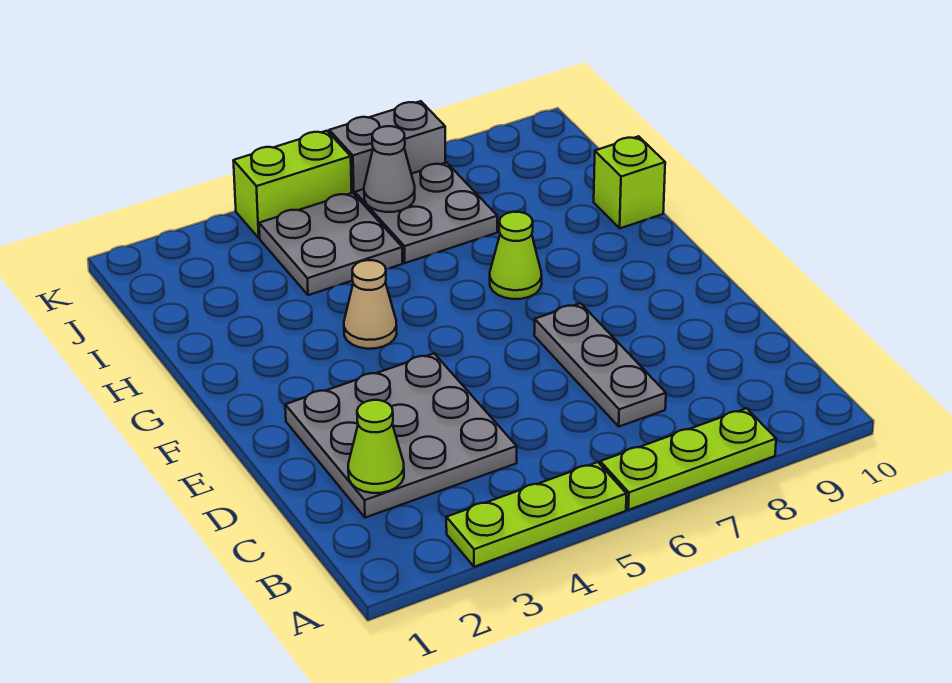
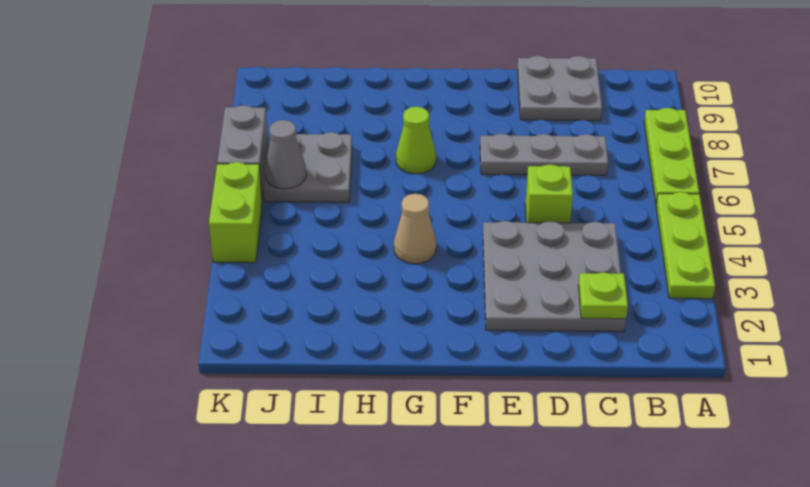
lime 1x1 cone [348,400,404,493] -> lime 1x1 plate [578,272,628,319]
lime 1x1 brick [594,136,665,228] -> lime 1x1 brick moved to [525,165,573,223]
grey 2x2 plate [259,193,403,295] -> grey 2x2 plate moved to [517,56,602,121]

